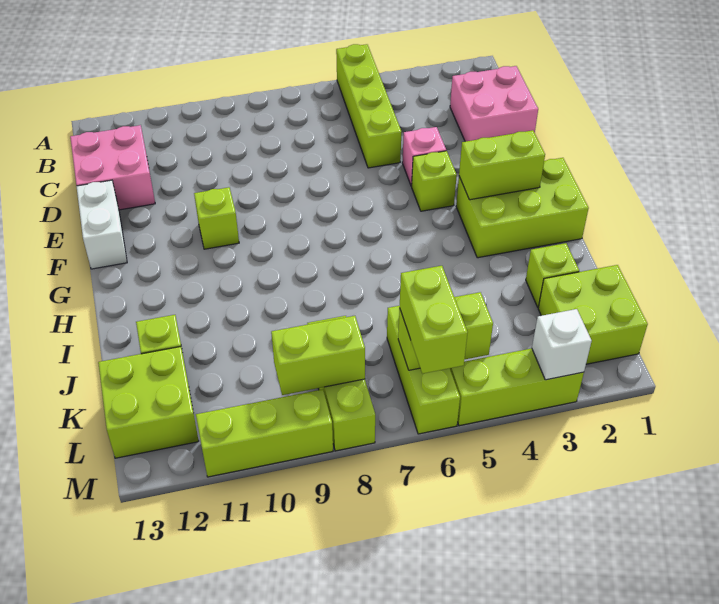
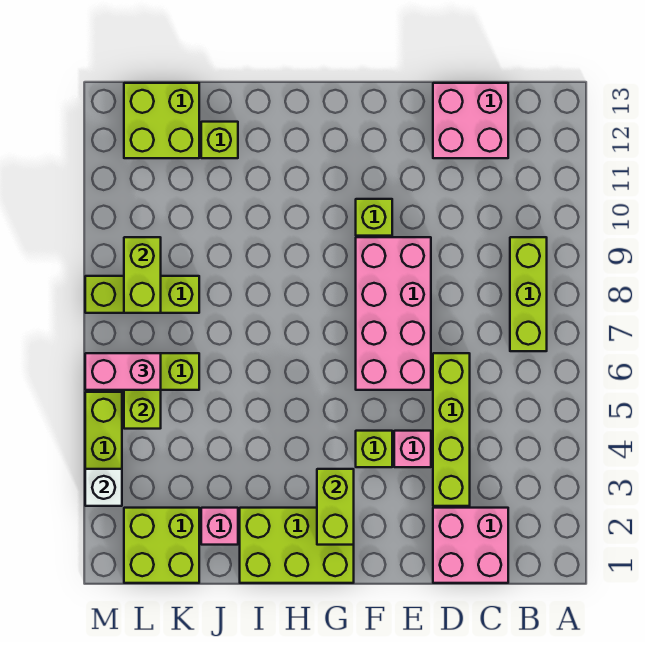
lime 1x4 brick [336,44,402,168] -> lime 1x4 brick turned to [433,353,470,506]
none -> pink 2x4 brick [356,237,431,390]
white 1x2 brick [76,180,127,269] -> none
lime 2x3 brick [456,158,589,258] -> lime 2x3 brick turned to [240,508,354,583]
lime 1x1 brick [526,243,579,307] -> pink 1x1 brick [201,508,238,545]
lime 1x2 brick [400,266,468,374] -> pink 1x2 brick [85,353,161,390]
lime 1x3 brick [196,389,333,477] -> lime 1x3 brick moved to [510,237,547,351]

